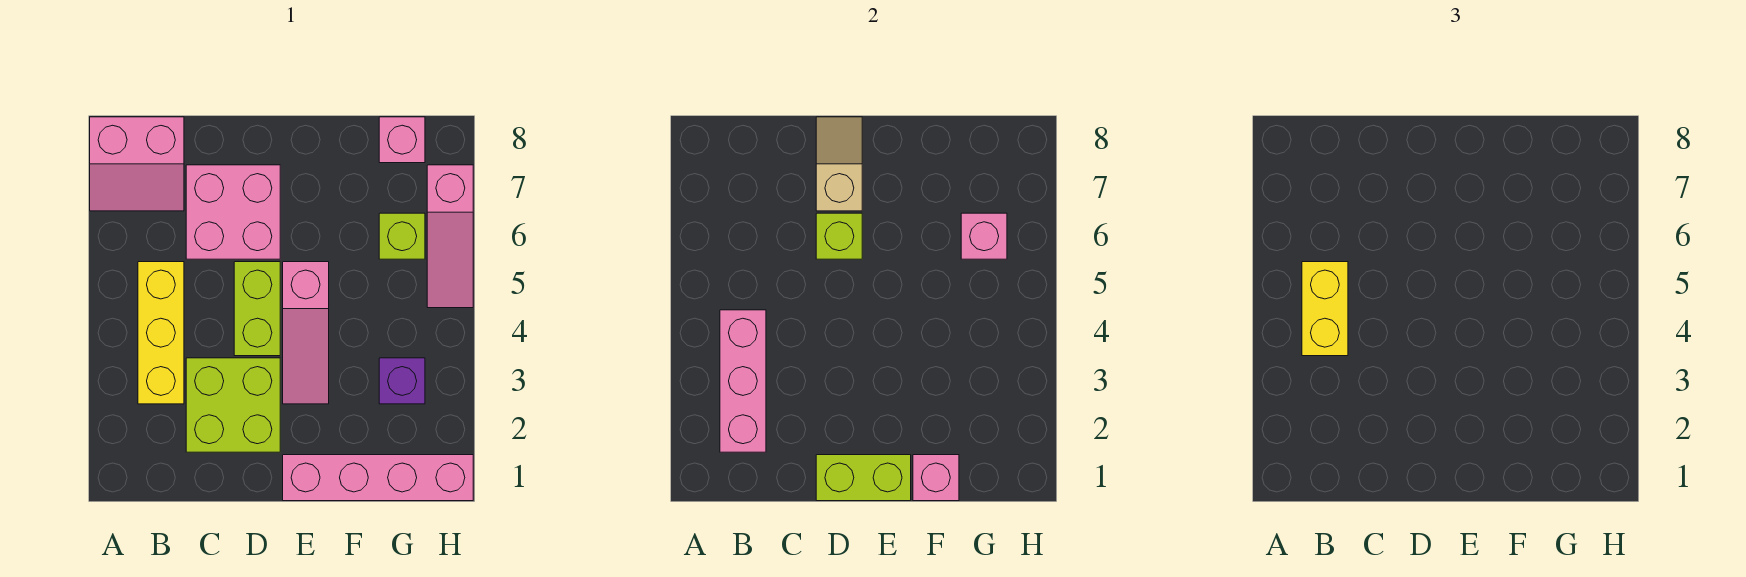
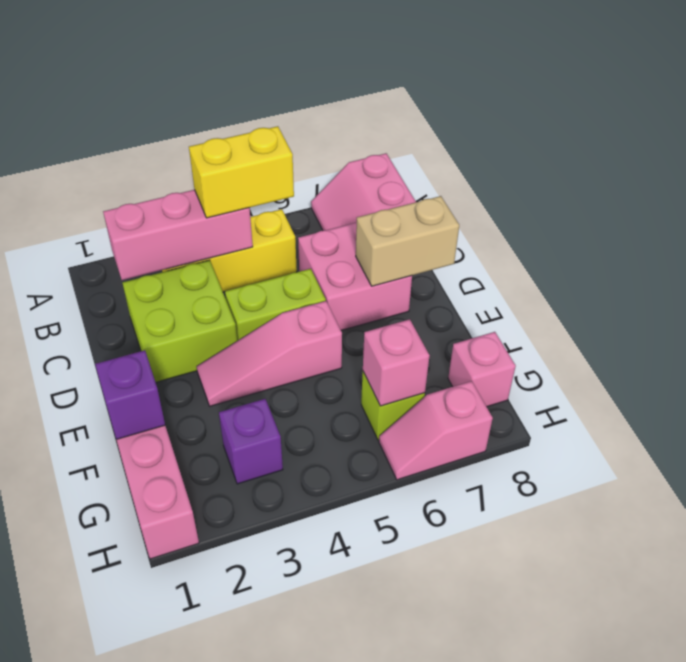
lime 1x2 brick [816,455,911,501] -> none
lime 1x1 brick [816,213,862,259] -> none
tan 1x2 slope [816,117,862,211] -> tan 1x2 brick [356,196,459,286]
pink 1x1 brick [913,455,959,501] -> purple 1x1 brick [95,350,165,439]
pink 1x3 slope [427,165,473,308] -> pink 1x2 slope [379,381,493,480]

